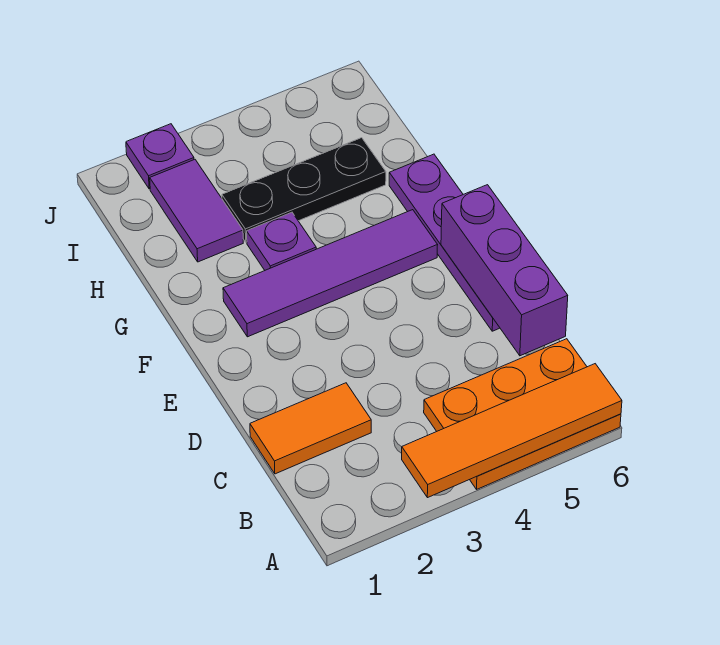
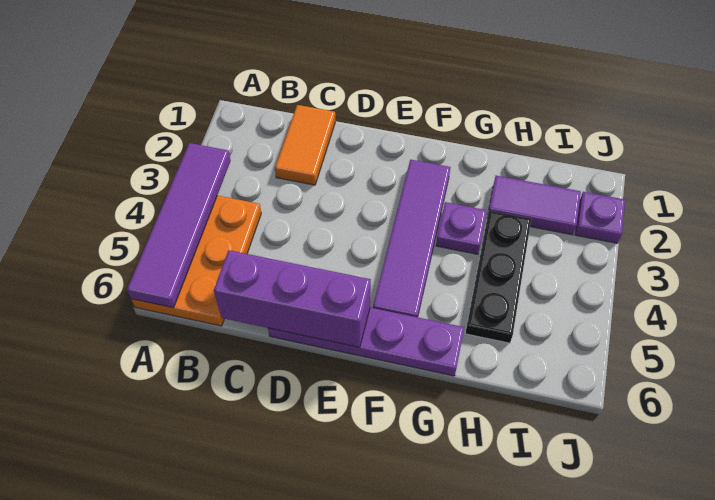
orange 1x4 tile [402,364,622,498] -> purple 1x4 tile [127,143,231,308]

